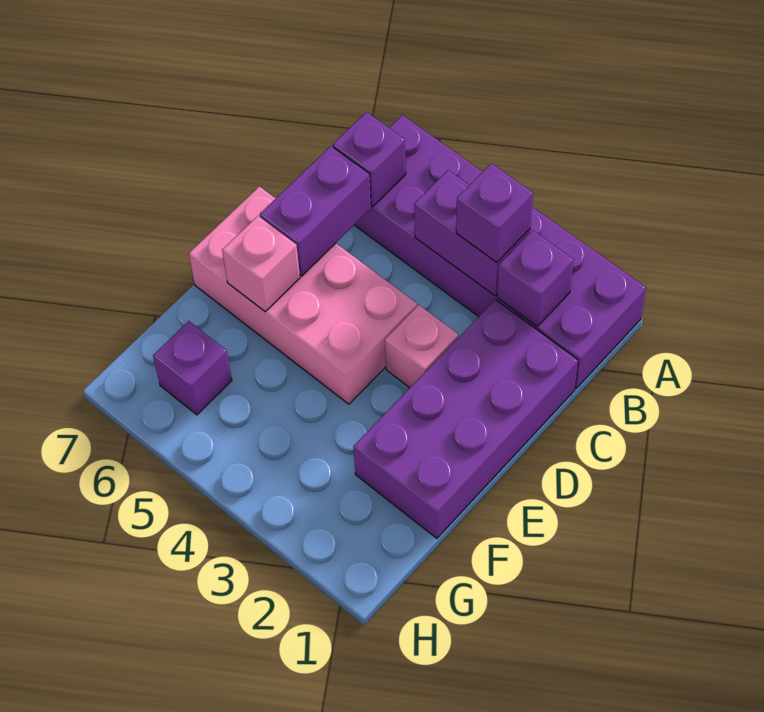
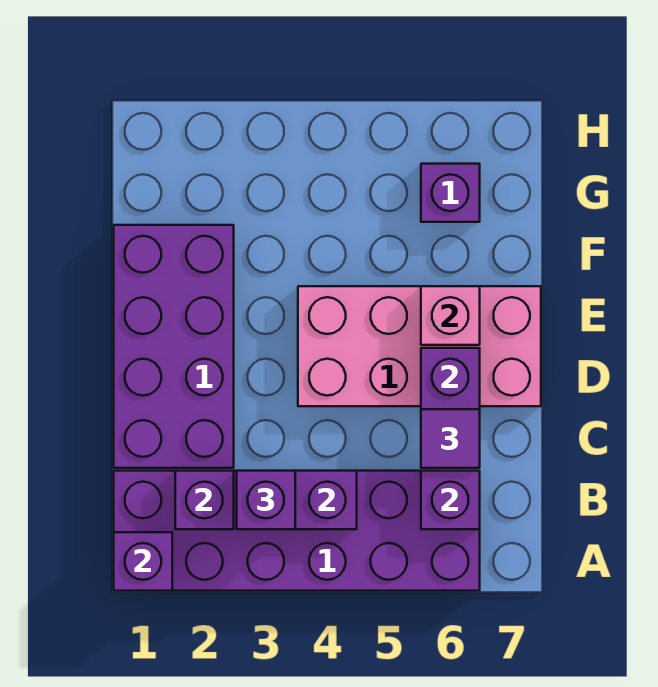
none -> purple 1x1 brick [114,532,172,591]
none -> purple 1x1 tile [421,409,480,468]
pink 1x1 brick [385,305,458,388] -> none

